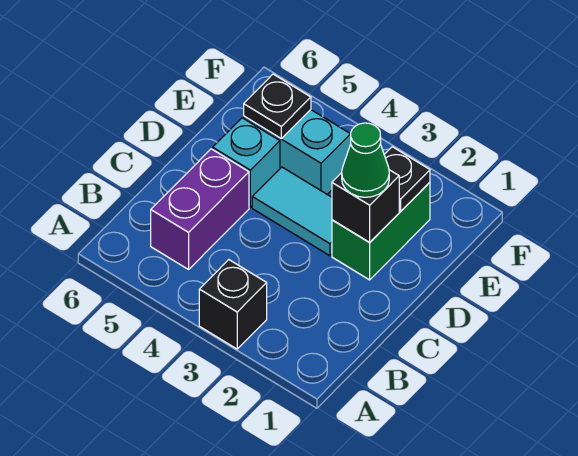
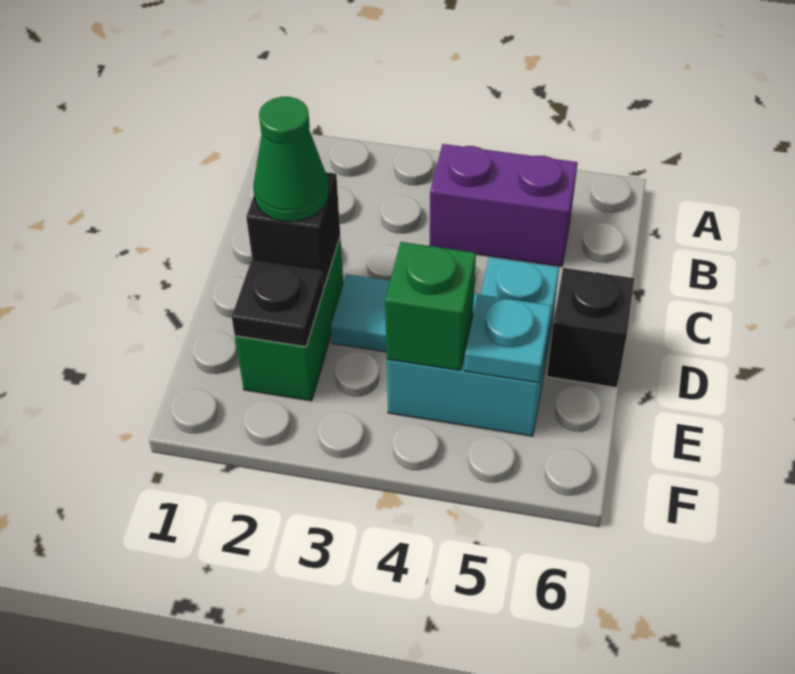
black 1x1 brick [199,260,267,349] -> black 1x1 brick moved to [547,268,634,388]
purple 1x2 brick [151,149,249,269] -> purple 1x2 brick turned to [430,144,578,267]
none -> green 1x1 brick [385,242,476,371]
black 1x1 plate [244,74,311,138] -> cyan 1x1 plate [464,295,551,383]

